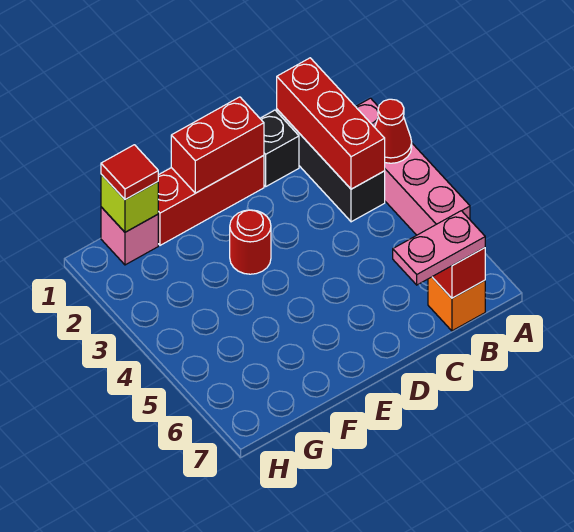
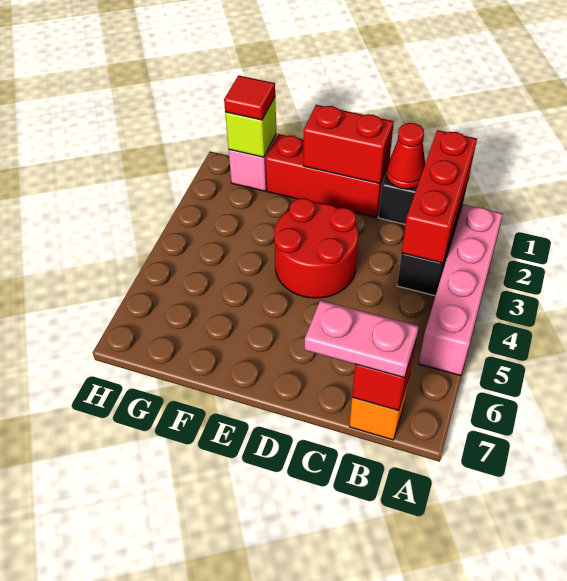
red 1x1 cone [375,99,412,163] -> red 1x1 cone moved to [386,123,425,189]
red 1x1 round brick [230,210,271,274] -> red 2x2 round brick [274,198,358,298]

